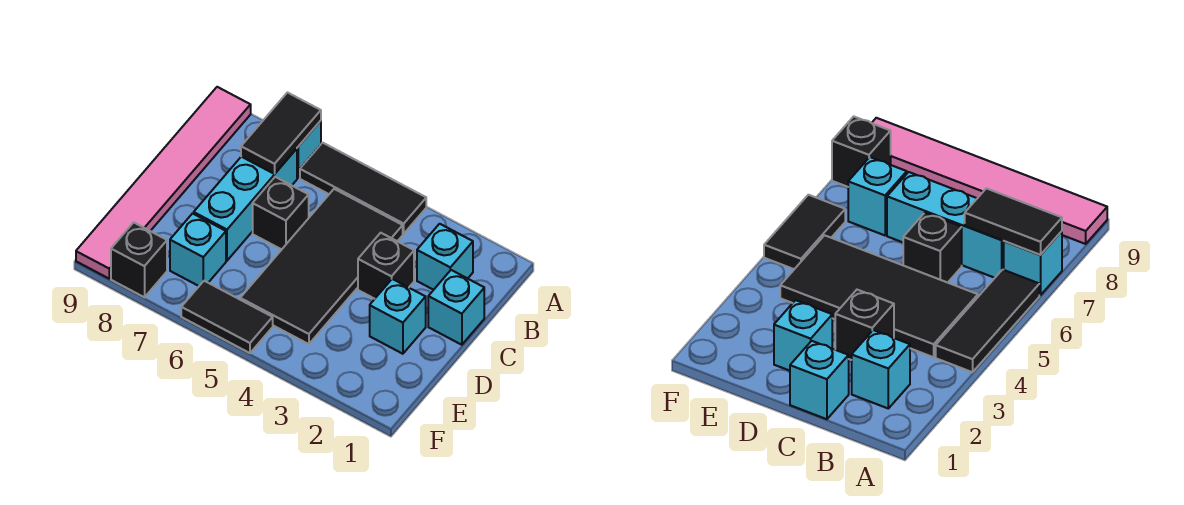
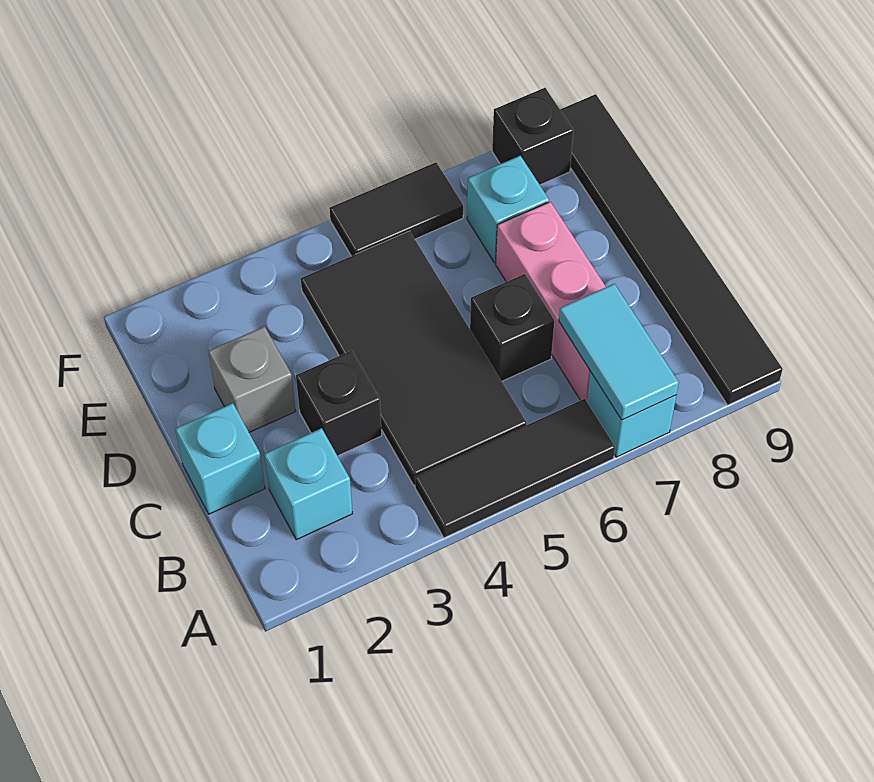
black 1x2 tile [241,93,321,174] -> cyan 1x2 tile [559,284,679,420]
pink 1x6 tile [76,87,251,278] -> black 1x6 tile [560,94,783,405]
cyan 1x3 brick [194,149,297,261] -> pink 1x3 brick [496,202,606,401]
cyan 1x1 brick [370,279,426,354] -> grey 1x1 brick [208,326,296,432]

